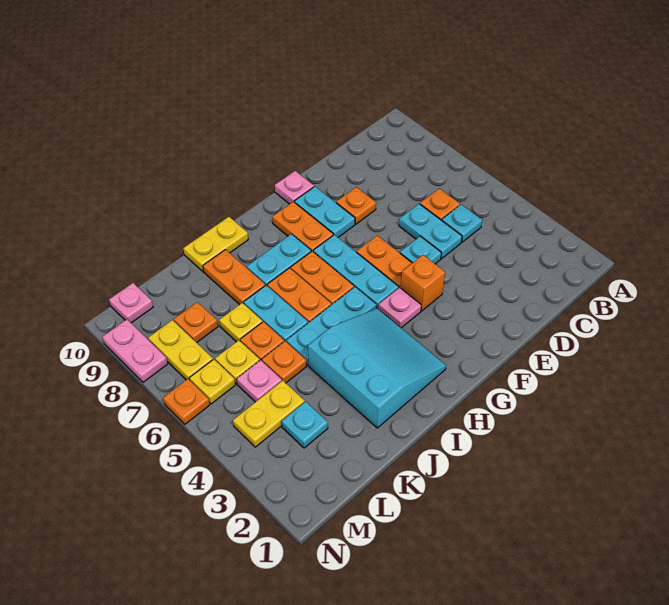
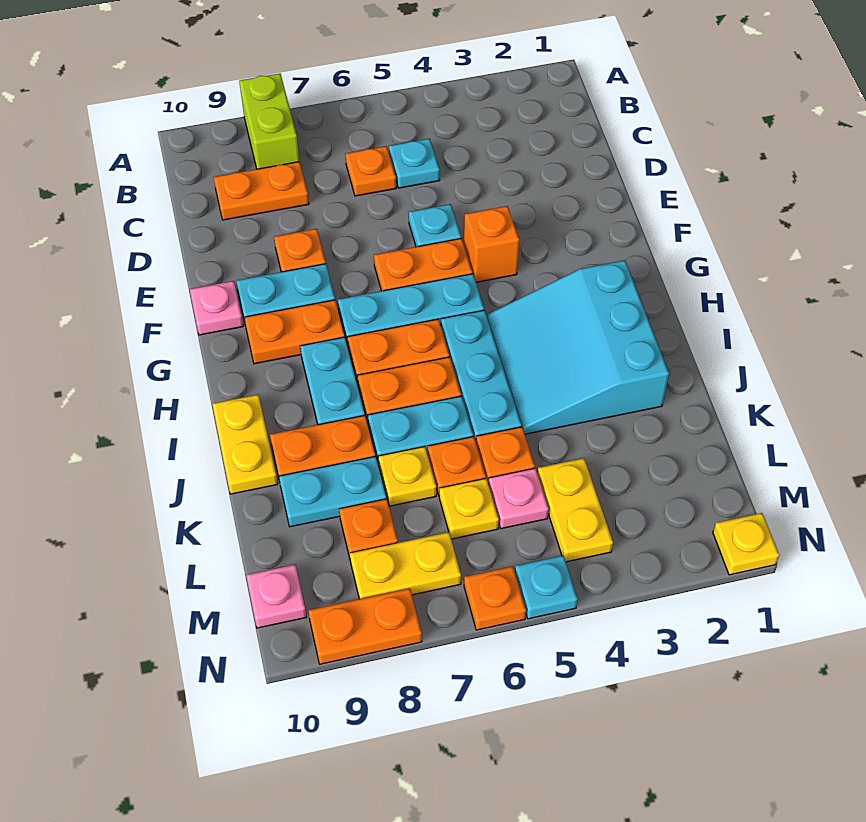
none -> lime 1x2 brick [239,74,299,169]
none -> orange 1x2 plate [214,162,309,220]
cyan 1x2 plate [399,204,462,259] -> cyan 1x2 plate moved to [279,456,387,527]
pink 1x1 plate [378,288,421,328] -> none
cyan 3x3 slope [308,308,446,428] -> cyan 3x3 slope turned to [487,260,669,434]
cyan 1x1 plate [282,402,328,448] -> cyan 1x1 plate moved to [515,556,578,619]
yellow 1x1 plate [190,359,235,404] -> yellow 1x1 plate moved to [713,513,779,575]
pink 1x2 plate [102,319,168,382] -> orange 1x2 plate [308,588,422,664]

